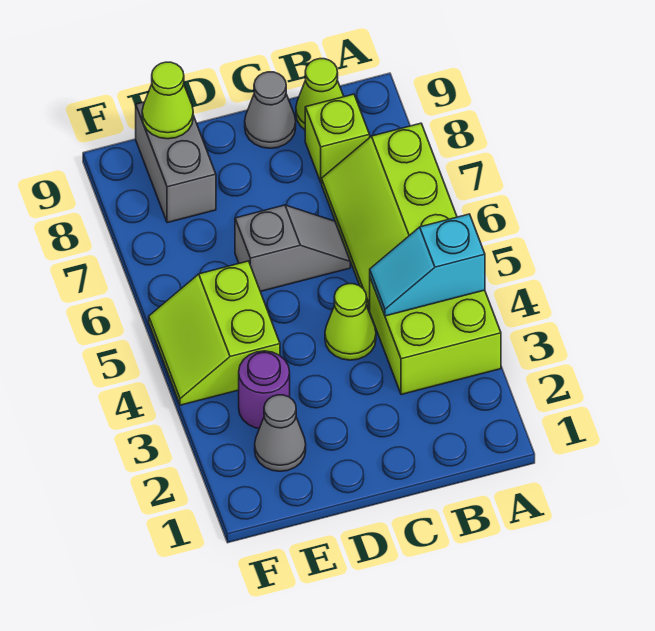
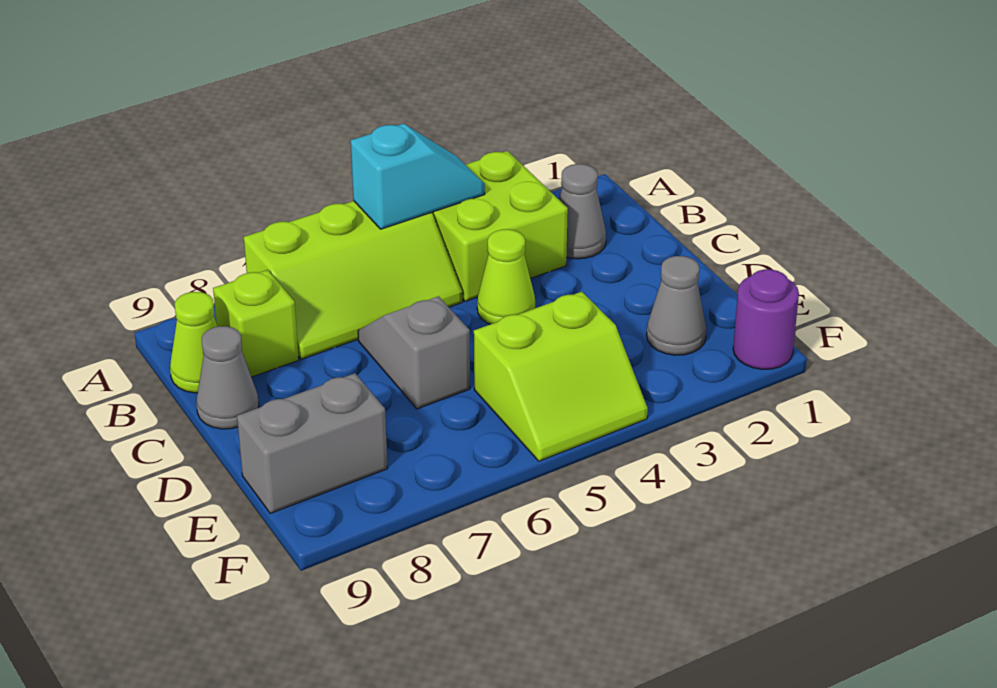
cyan 1x2 slope [370,214,485,316] -> cyan 1x2 slope turned to [351,124,485,229]
none -> grey 1x1 cone [559,164,606,259]
purple 1x1 round brick [239,351,290,428] -> purple 1x1 round brick moved to [733,269,799,369]
lime 1x1 cone [142,62,193,139] -> none

